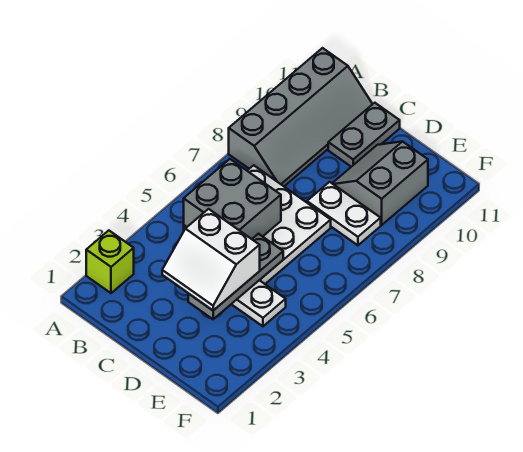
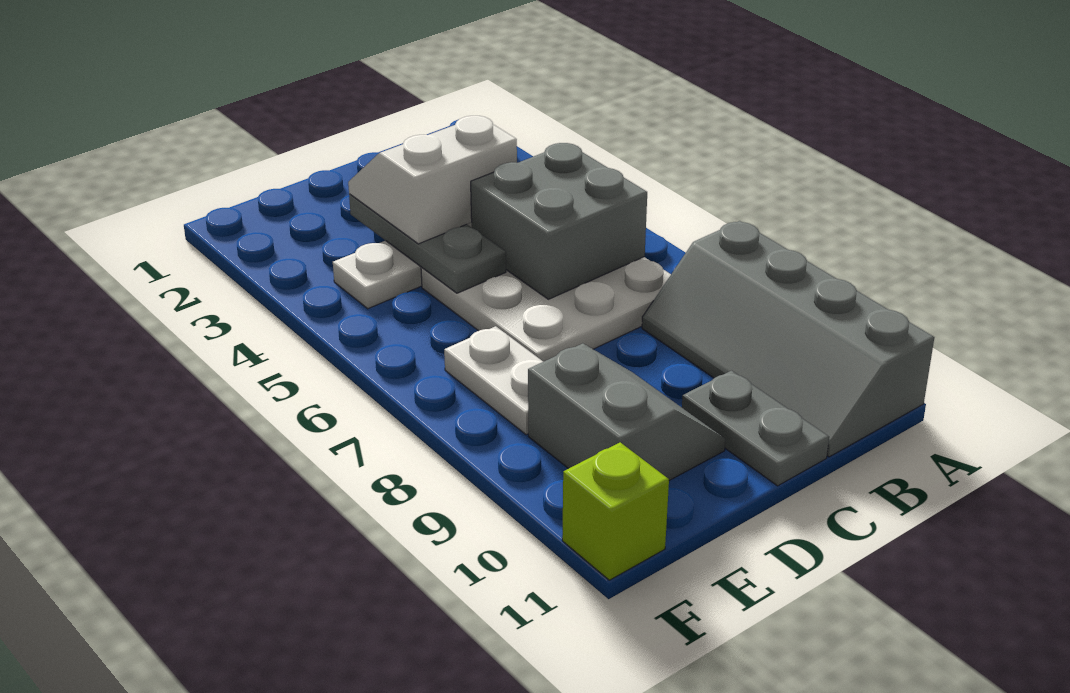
lime 1x1 brick [86,231,134,293] -> lime 1x1 brick moved to [562,442,669,580]
white 1x2 plate [307,182,381,245] -> white 1x2 plate turned to [444,326,543,435]

